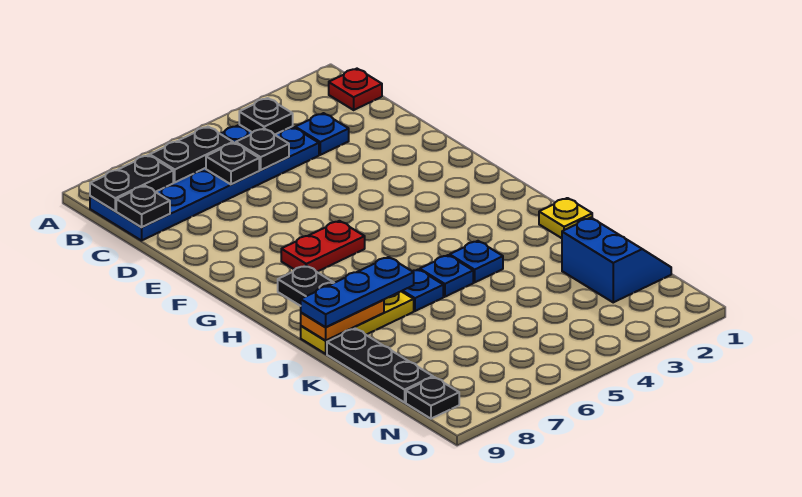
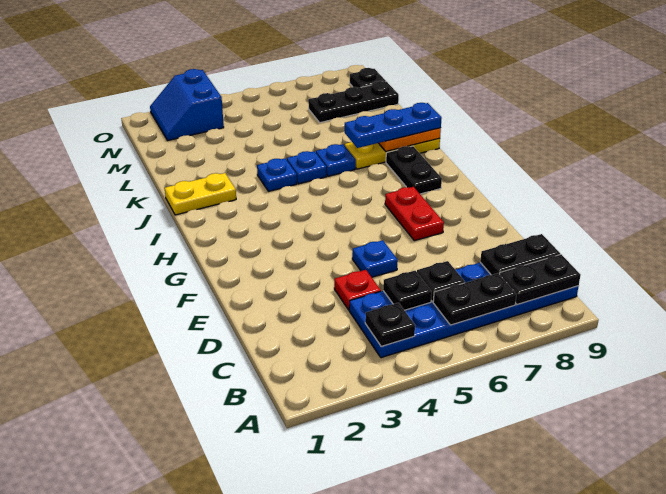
red 1x1 plate [329,69,382,110] -> red 1x1 plate moved to [334,270,381,310]
blue 1x1 plate [295,113,349,155] -> blue 1x1 plate moved to [352,240,398,277]
black 1x1 plate [116,186,170,227] -> black 1x2 plate [480,234,560,275]
red 1x2 plate [281,221,365,272] -> red 1x2 plate turned to [385,187,444,241]
yellow 1x1 plate [539,198,592,238] -> yellow 1x2 plate [165,173,236,215]
black 1x3 plate [327,328,433,402] -> black 1x3 plate turned to [308,81,399,123]
blue 2x2 slope [562,218,671,302] -> blue 2x2 slope moved to [150,69,224,140]

